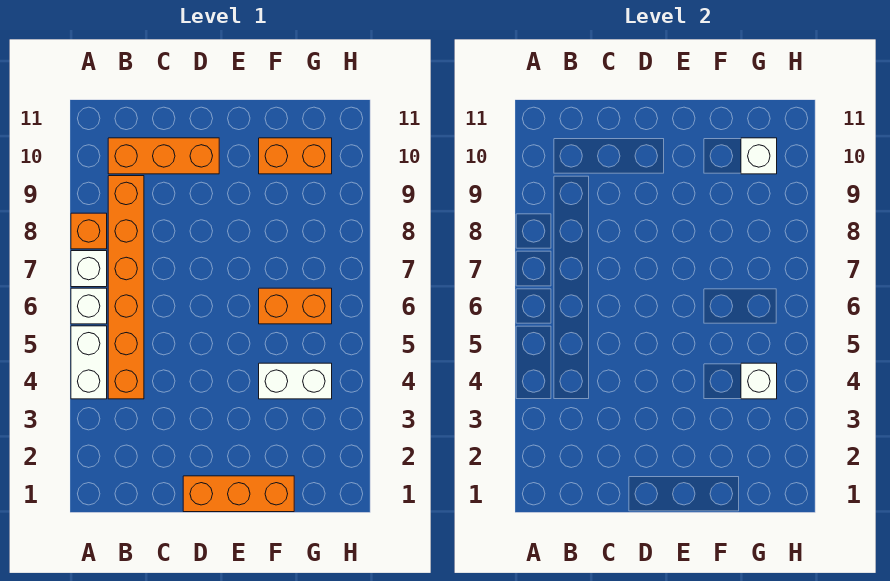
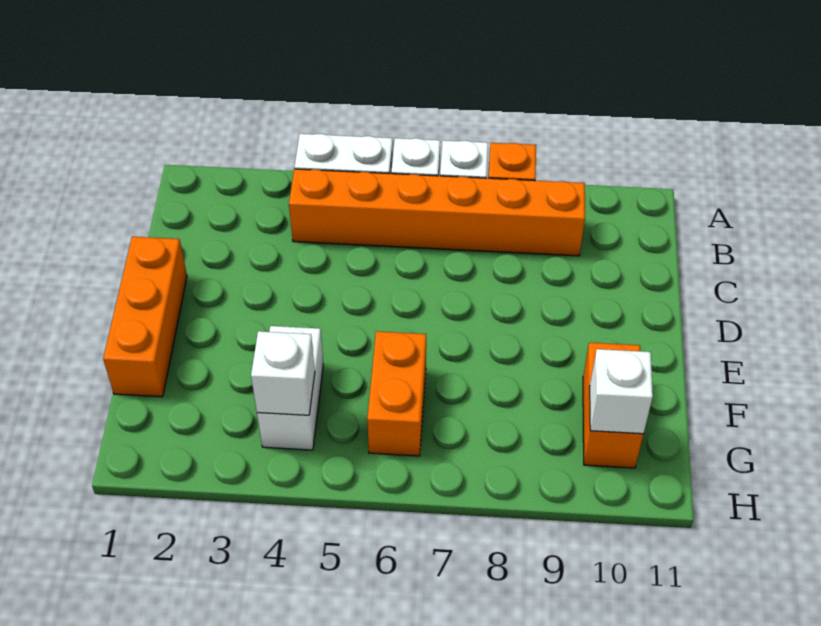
orange 1x3 brick [108,138,219,174] -> none

